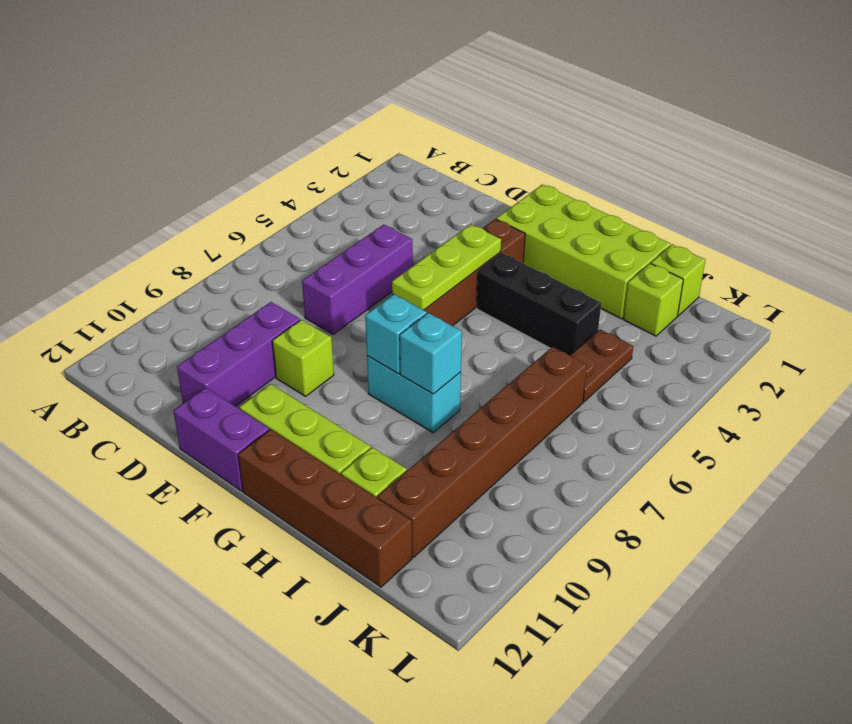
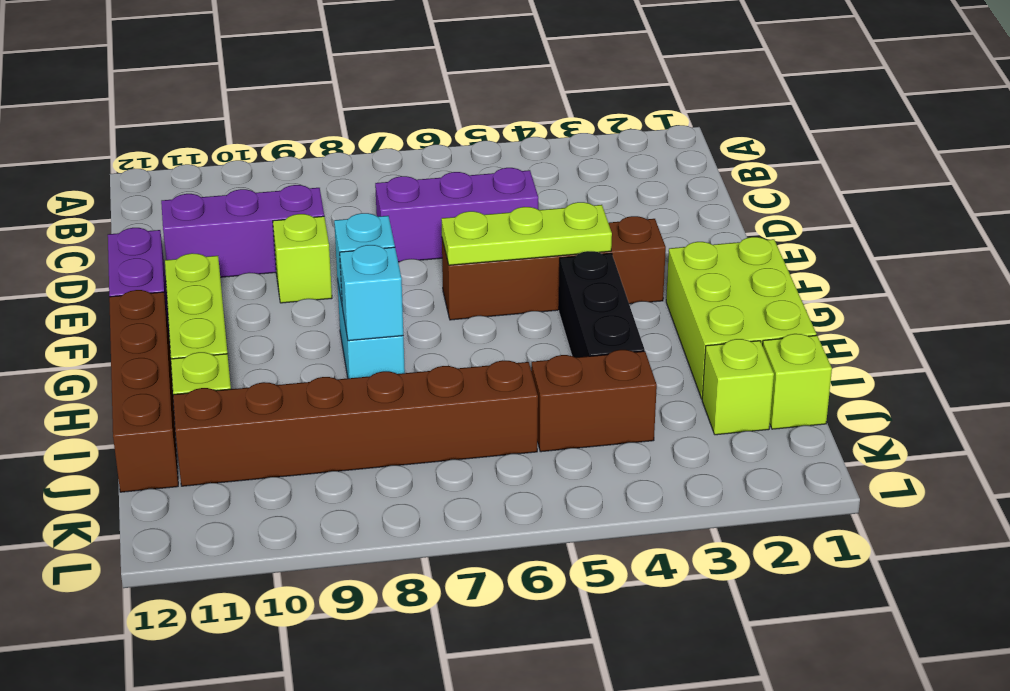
lime 2x4 brick [496,184,671,319] -> lime 2x3 brick [666,237,816,399]
brown 1x2 plate [570,329,633,402] -> brown 1x2 brick [531,350,657,452]

